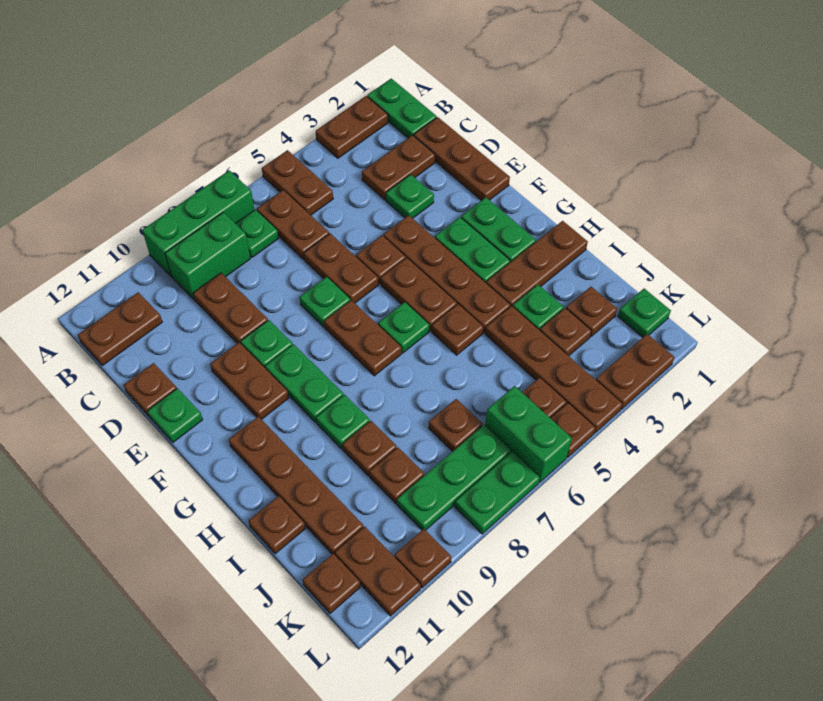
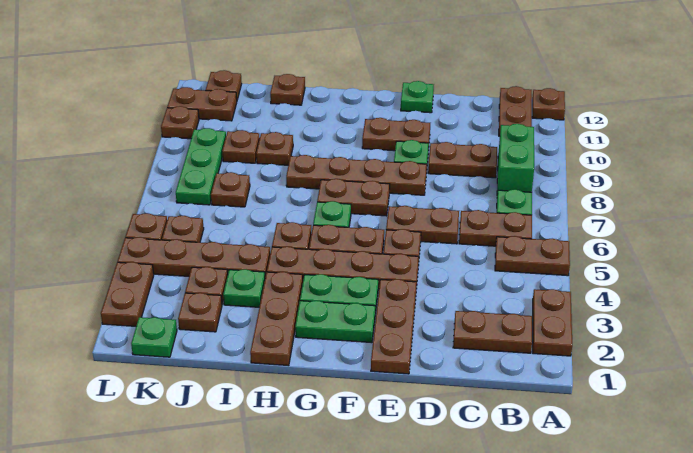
green 1x2 plate [367,79,437,138] -> none
green 1x3 brick [142,170,254,276] -> none
brown 1x3 plate [414,117,510,201] -> brown 1x3 plate turned to [371,279,417,374]
brown 1x2 plate [362,135,435,200] -> brown 1x2 plate turned to [453,311,532,353]
green 1x1 plate [386,174,434,218] -> none
brown 1x1 plate [124,363,177,416] -> brown 1x1 plate moved to [532,88,565,120]
green 1x1 plate [299,277,350,327] -> none
green 1x2 plate [265,344,343,422] -> none
brown 1x4 plate [229,416,364,555] -> brown 1x4 plate moved to [286,155,427,195]
green 1x1 plate [316,395,370,449] -> none
green 1x2 brick [485,386,572,482] -> none
green 1x2 plate [455,452,540,534] -> none

